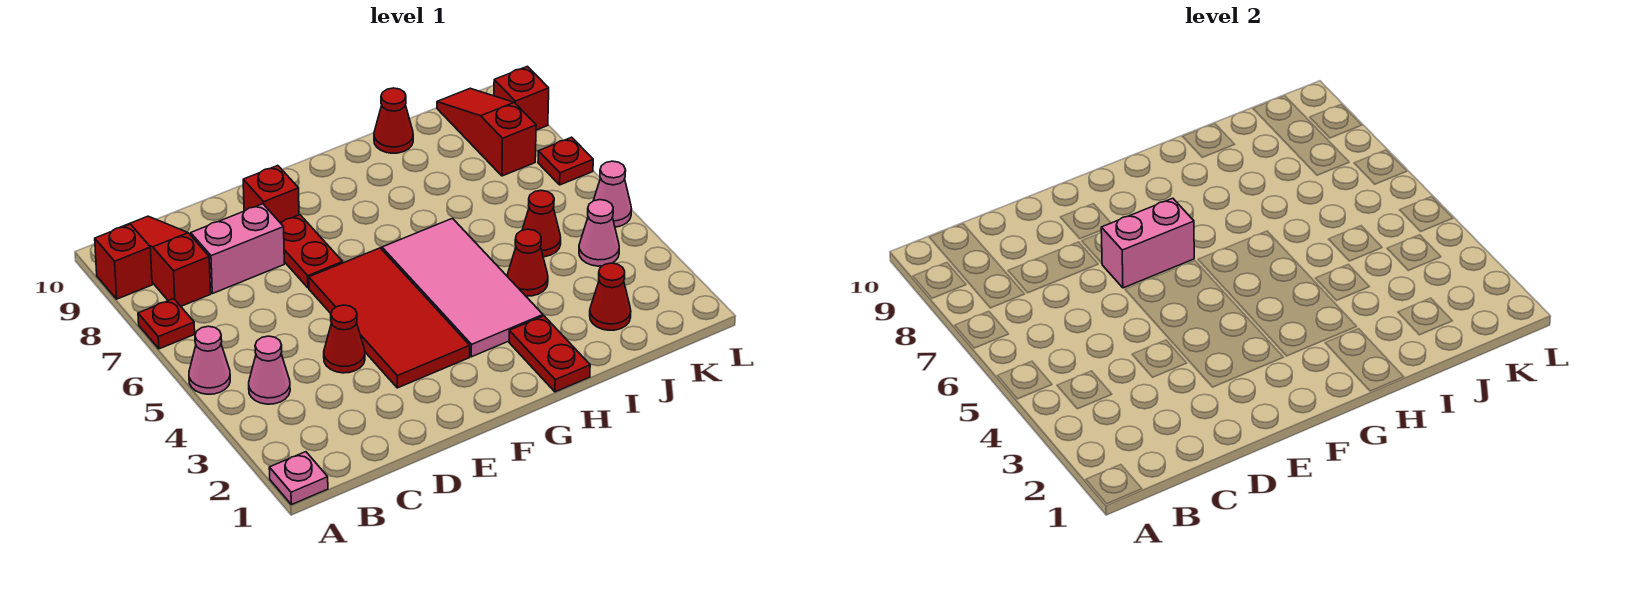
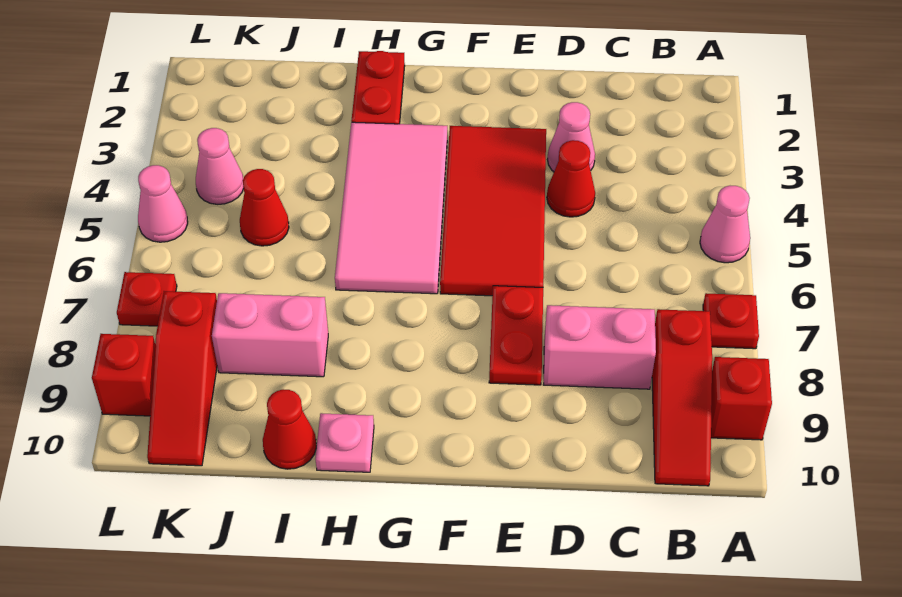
pink 1x1 plate [269,452,328,505] -> pink 1x1 plate moved to [315,413,374,472]
pink 1x1 cone [249,336,290,404] -> pink 1x1 cone moved to [548,102,595,172]
pink 1x2 brick [1101,198,1194,288] -> pink 1x2 brick moved to [212,293,328,377]
red 1x1 brick [243,166,299,222] -> none
red 1x1 cone [507,229,548,296] -> none
red 1x1 cone [590,263,631,330] -> none

